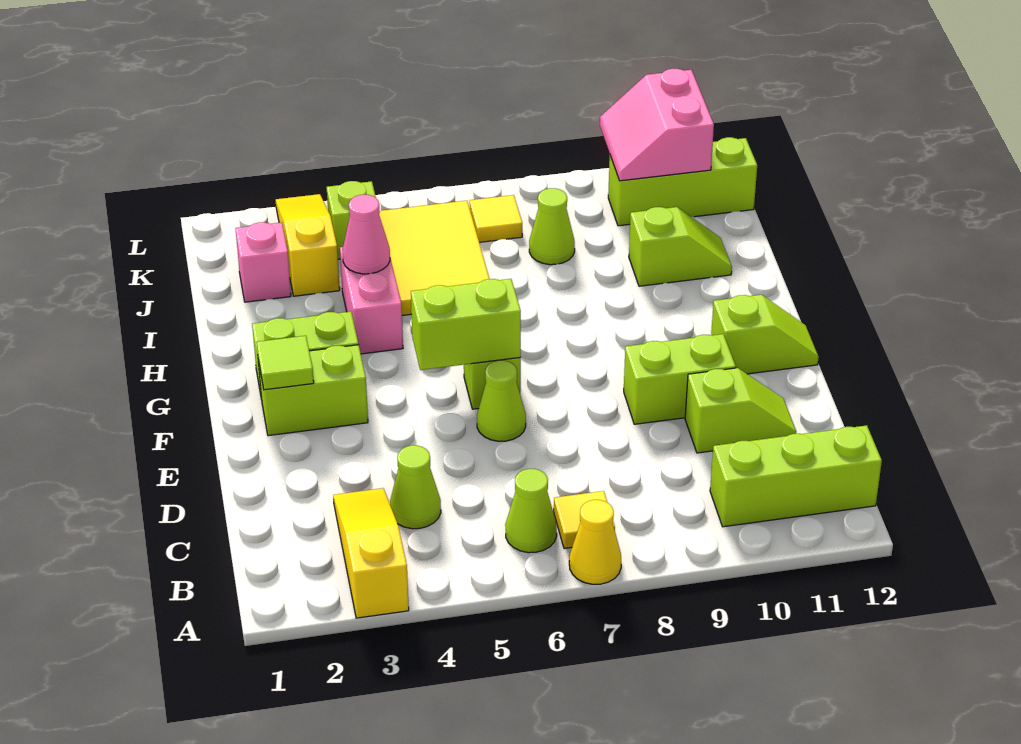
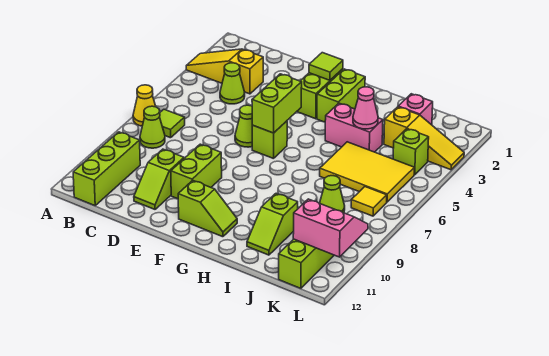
yellow 1x3 slope [333,488,409,618] -> yellow 1x3 slope turned to [186,49,263,94]
lime 1x1 cone [505,469,557,553] -> lime 1x1 cone moved to [140,106,165,148]
yellow 1x1 tile [554,491,615,548] -> lime 1x1 tile [160,109,185,138]
lime 1x2 slope [711,295,819,374] -> lime 1x2 slope turned to [178,180,237,237]

